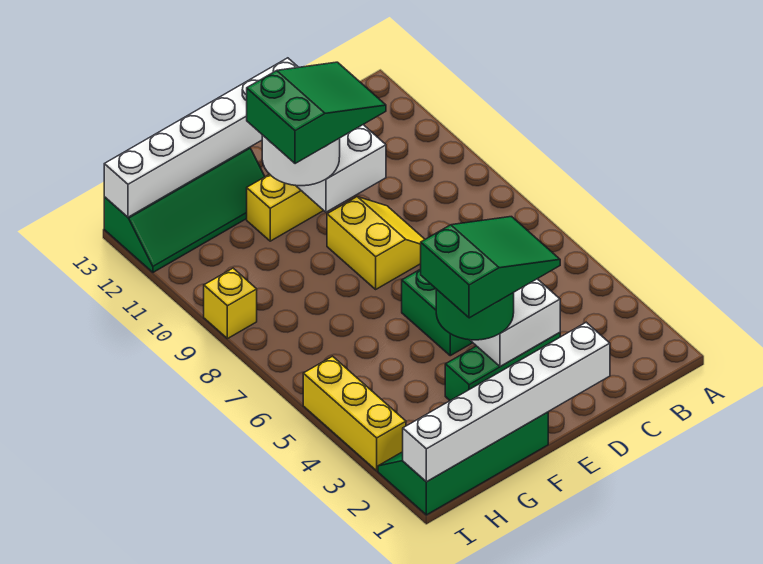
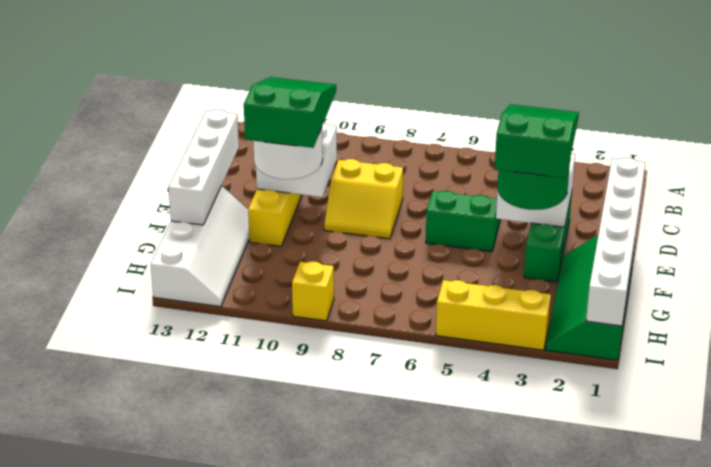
yellow 2x2 slope [327,197,425,289] -> yellow 2x2 slope turned to [324,159,403,239]
white 1x6 brick [104,58,298,217] -> white 1x4 brick [168,110,239,225]
green 2x4 slope [104,147,265,272] -> white 2x4 slope [151,186,249,307]

